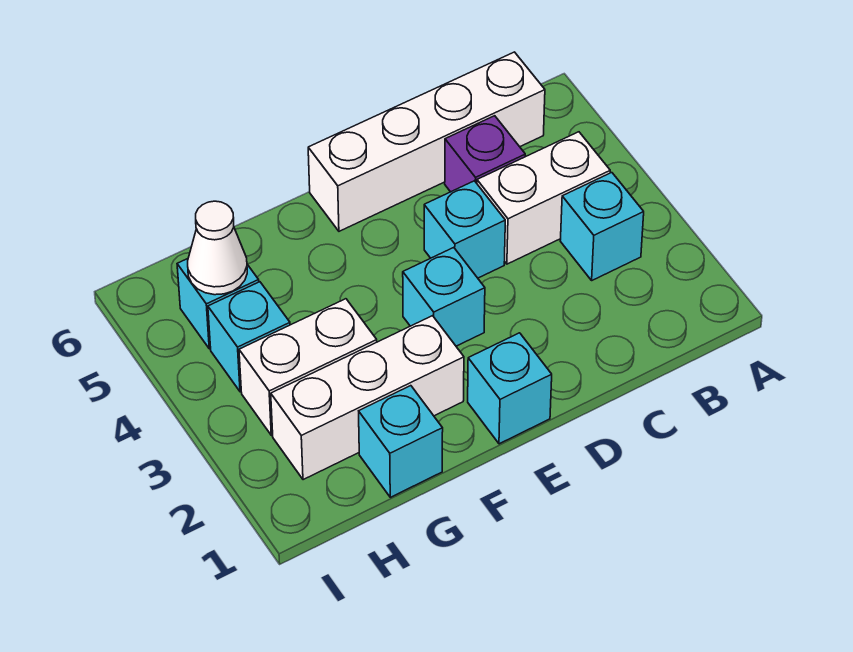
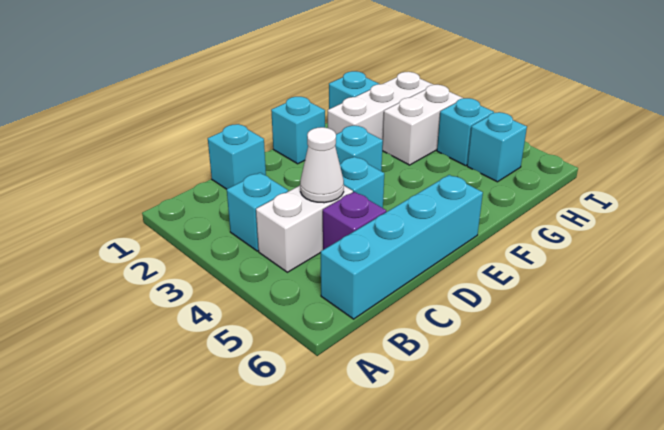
white 1x4 brick [308,52,545,231] -> cyan 1x4 brick [321,175,483,319]
none -> cyan 1x1 brick [208,124,266,189]
white 1x1 cone [188,201,247,295] -> white 1x1 cone moved to [300,127,344,203]

